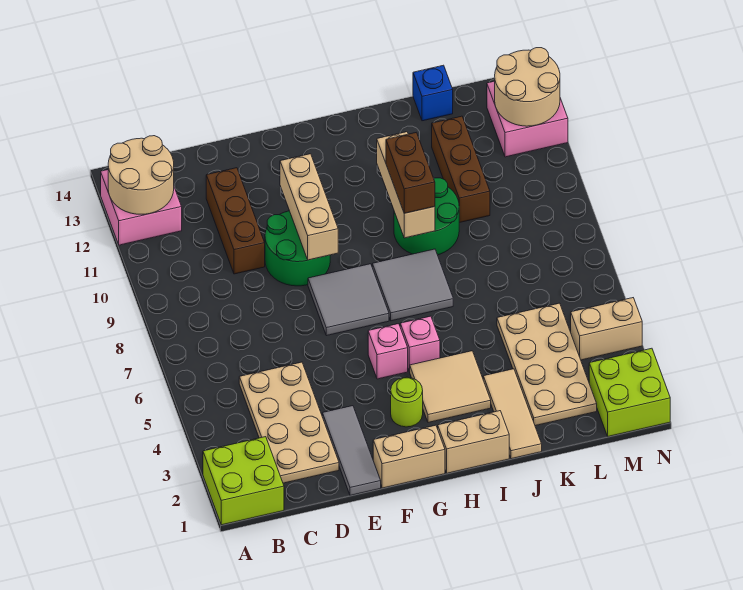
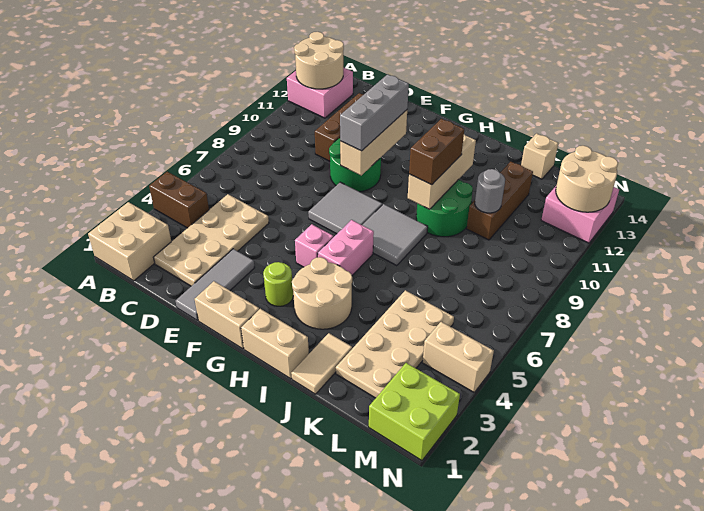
lime 2x2 brick [203,437,284,525] -> tan 2x2 brick [88,202,171,281]
none -> brown 1x2 brick [149,172,209,228]
none -> grey 1x3 brick [340,74,409,151]
tan 2x2 tile [409,351,491,423] -> tan 2x2 round brick [292,257,352,329]
pink 1x1 brick [400,316,440,371] -> pink 1x2 brick [318,220,374,275]
tan 1x3 tile [483,369,542,459] -> tan 1x2 tile [291,333,352,394]
none -> grey 1x1 round brick [475,169,505,213]
blue 1x1 brick [413,65,453,121] -> tan 1x1 brick [521,133,558,179]

